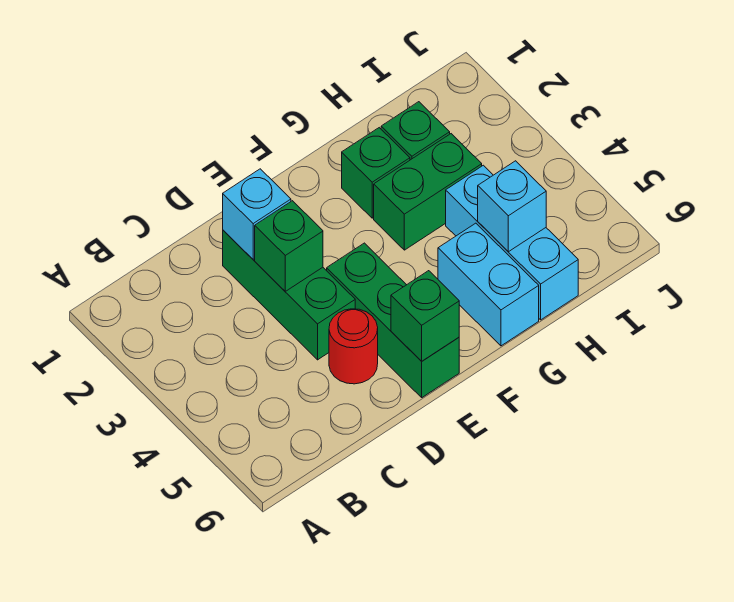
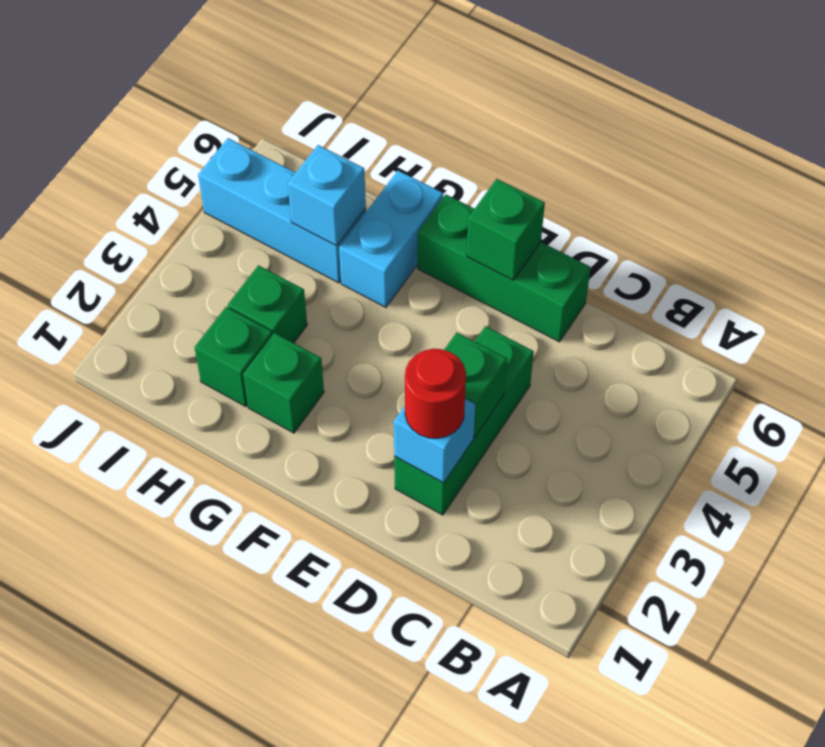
red 1x1 round brick [329,309,378,384] -> red 1x1 round brick moved to [405,349,466,438]
green 1x3 brick [327,243,459,397] -> green 1x3 brick turned to [418,194,591,342]
green 1x2 brick [374,134,482,250] -> green 1x1 brick [228,265,307,343]
cyan 1x3 brick [446,165,578,320] -> cyan 1x3 brick turned to [198,138,366,283]

